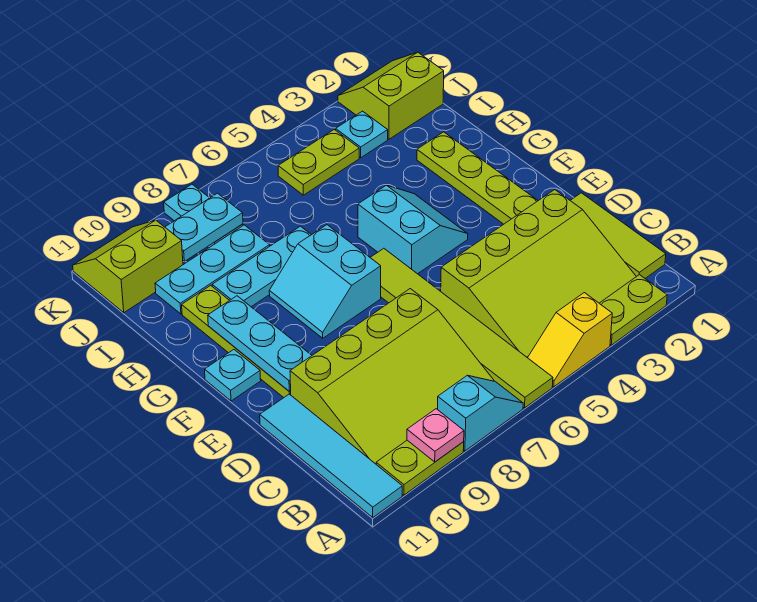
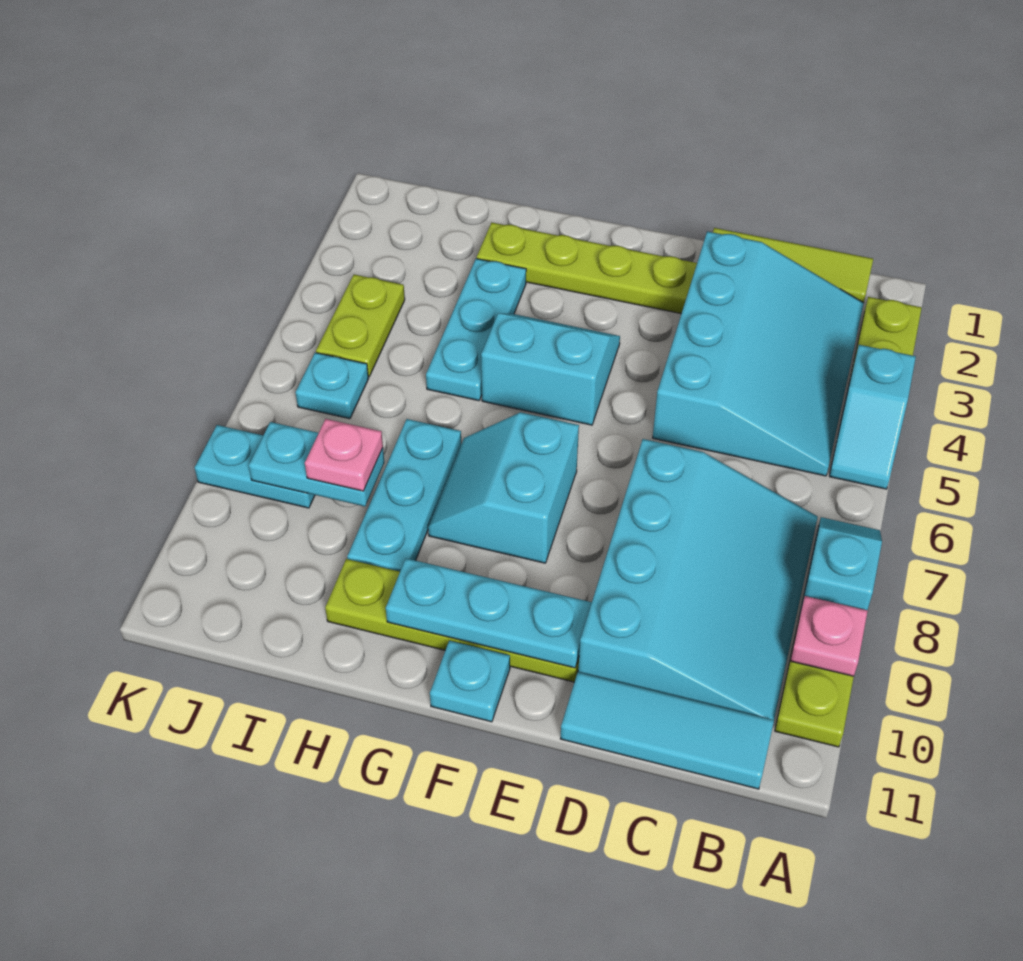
yellow 1x2 slope [528,293,612,387] -> cyan 1x2 slope [829,345,916,489]
lime 1x6 tile [370,248,553,408] -> none
cyan 1x4 tile [260,394,402,518] -> cyan 1x3 tile [560,672,774,789]
lime 3x4 slope [441,190,636,358] -> cyan 3x4 slope [653,231,864,476]
lime 3x4 slope [290,289,494,464] -> cyan 3x4 slope [578,439,818,720]
cyan 2x2 slope [269,225,381,338] -> cyan 2x2 slope turned to [428,412,579,563]
cyan 1x3 plate [155,225,270,314] -> cyan 1x3 plate moved to [426,259,526,401]
none -> pink 1x1 plate [305,419,383,491]
lime 2x2 slope [338,52,444,139] -> none
cyan 1x1 plate [336,111,388,158] -> cyan 1x1 plate moved to [295,353,369,419]
cyan 1x2 plate [165,193,243,262] -> cyan 1x2 plate turned to [249,422,384,506]
lime 2x2 slope [73,220,183,313] -> none

